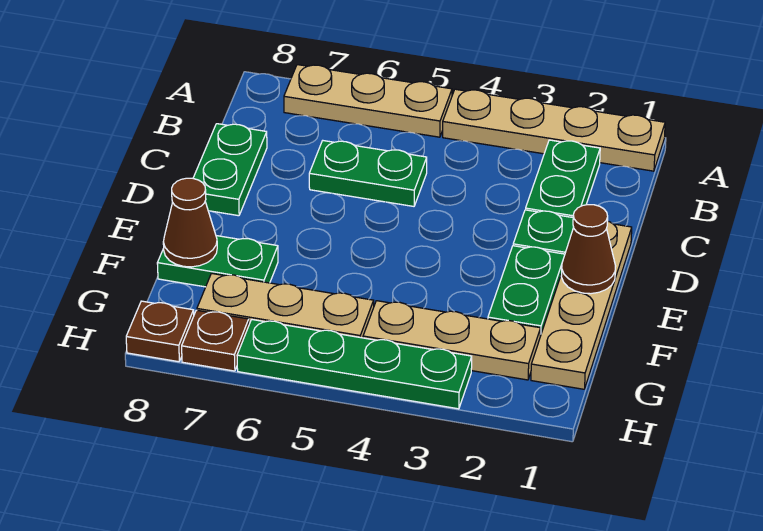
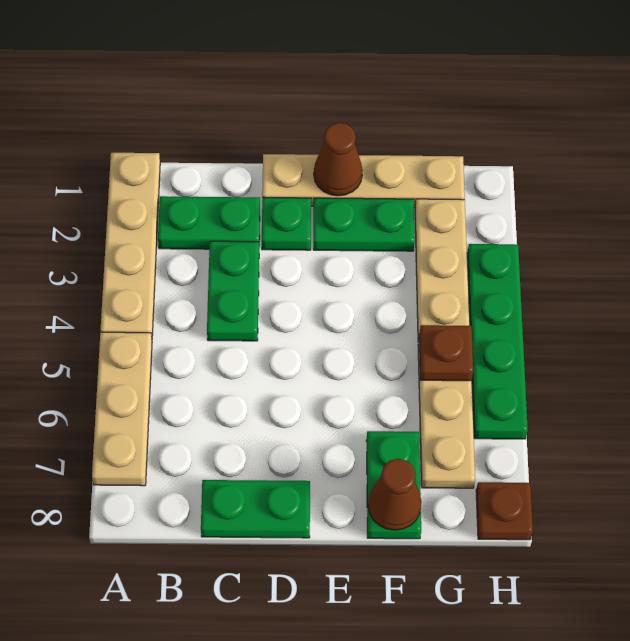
green 1x2 plate [309,141,427,206] -> green 1x2 plate moved to [207,241,259,341]
brown 1x1 plate [182,310,249,371] -> brown 1x1 plate moved to [419,325,473,381]

